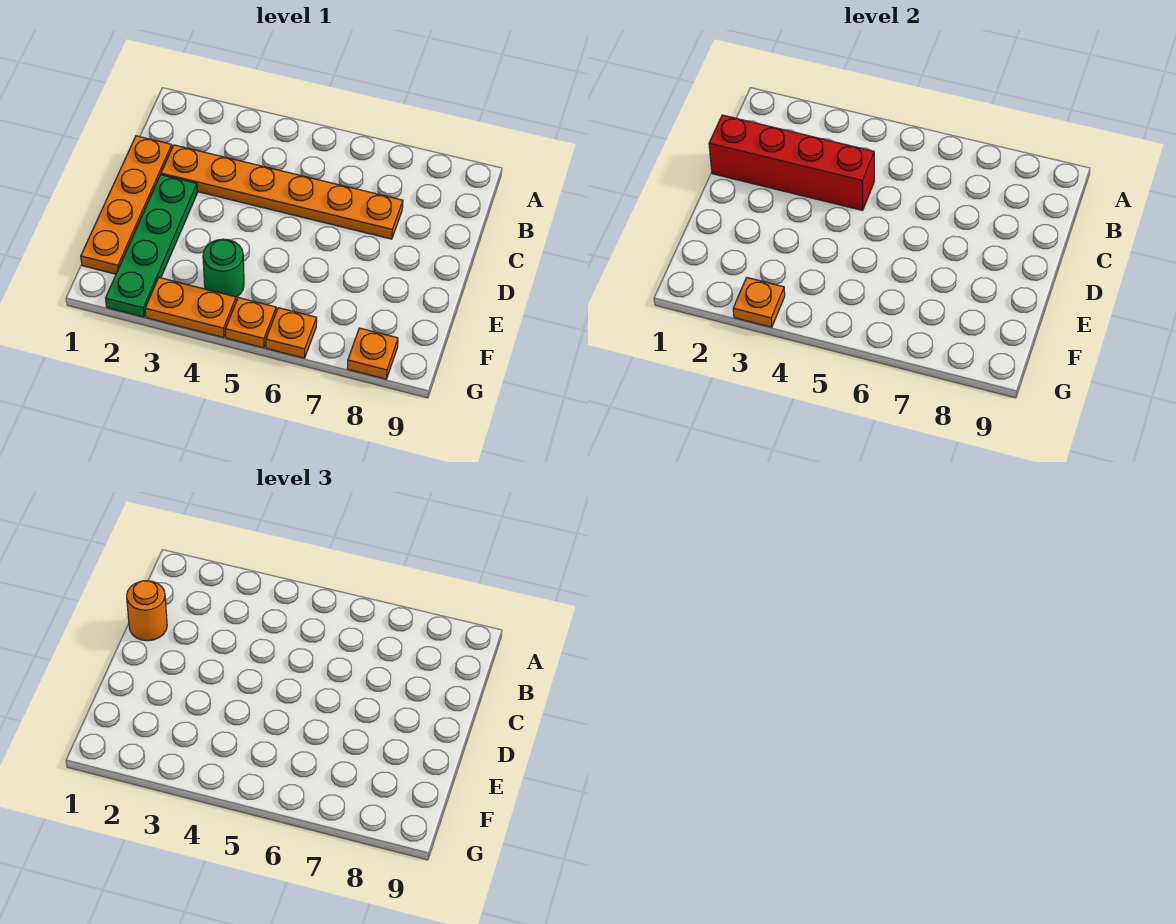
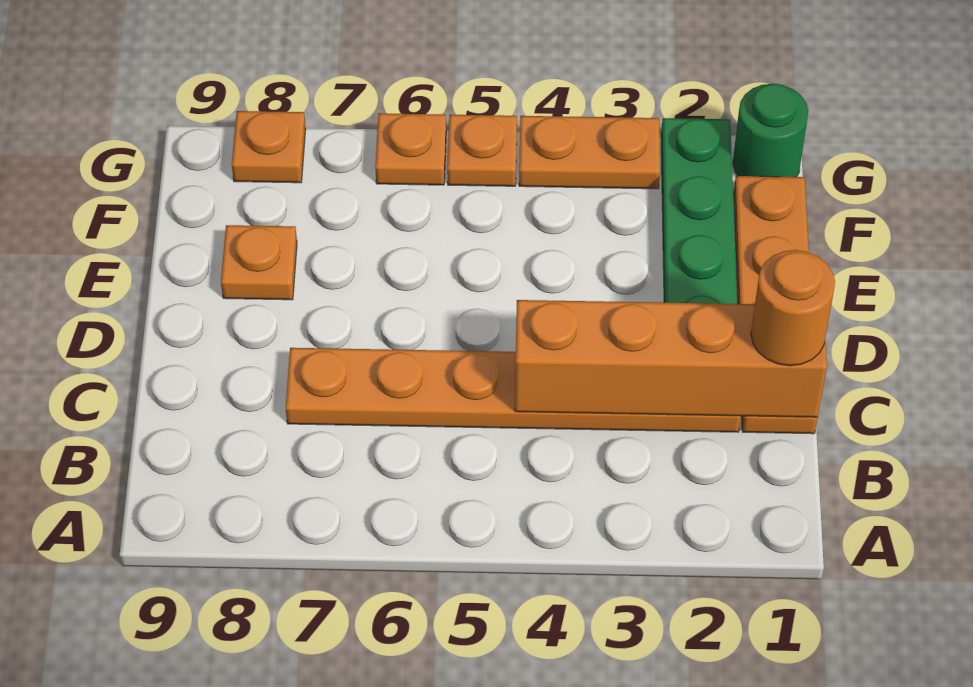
red 1x4 brick [709,115,874,210] -> orange 1x4 brick [515,300,827,417]
green 1x1 round brick [203,239,244,297] -> green 1x1 round brick moved to [733,84,808,177]
orange 1x1 plate [733,278,785,327] -> orange 1x1 plate moved to [221,225,297,300]

